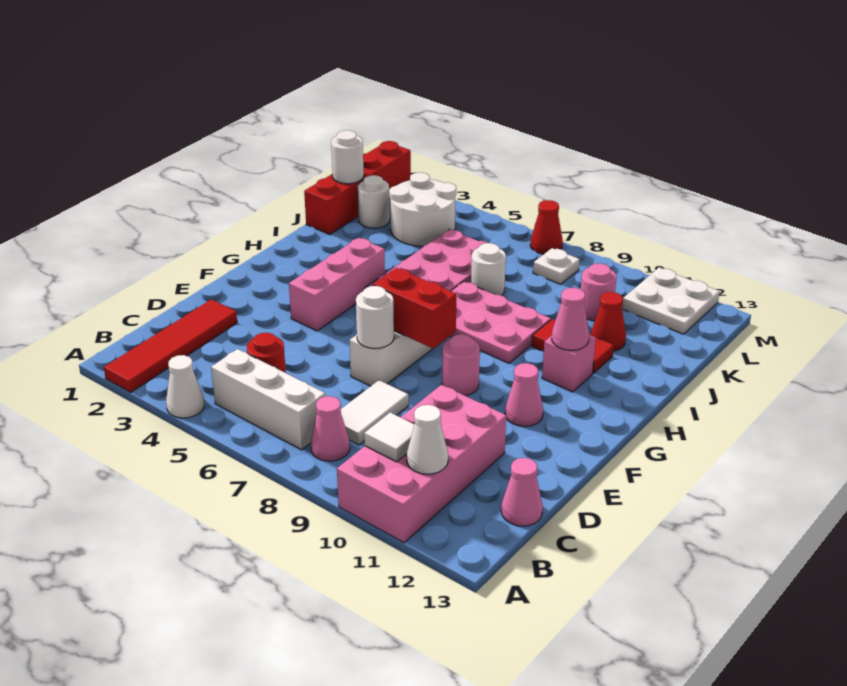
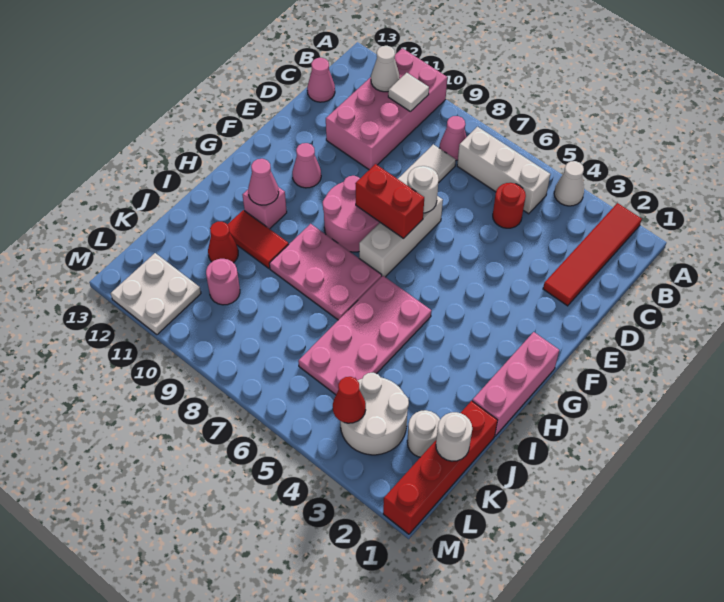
pink 1x3 brick [289,238,385,331] -> pink 1x3 brick moved to [472,332,559,436]
pink 1x1 round brick [442,334,480,396] -> pink 2x2 round brick [323,176,380,252]
white 1x1 round brick [471,243,506,296] -> none
white 1x1 plate [533,248,579,284] -> none
red 1x1 cone [530,200,563,254] -> red 1x1 cone moved to [333,377,366,423]

